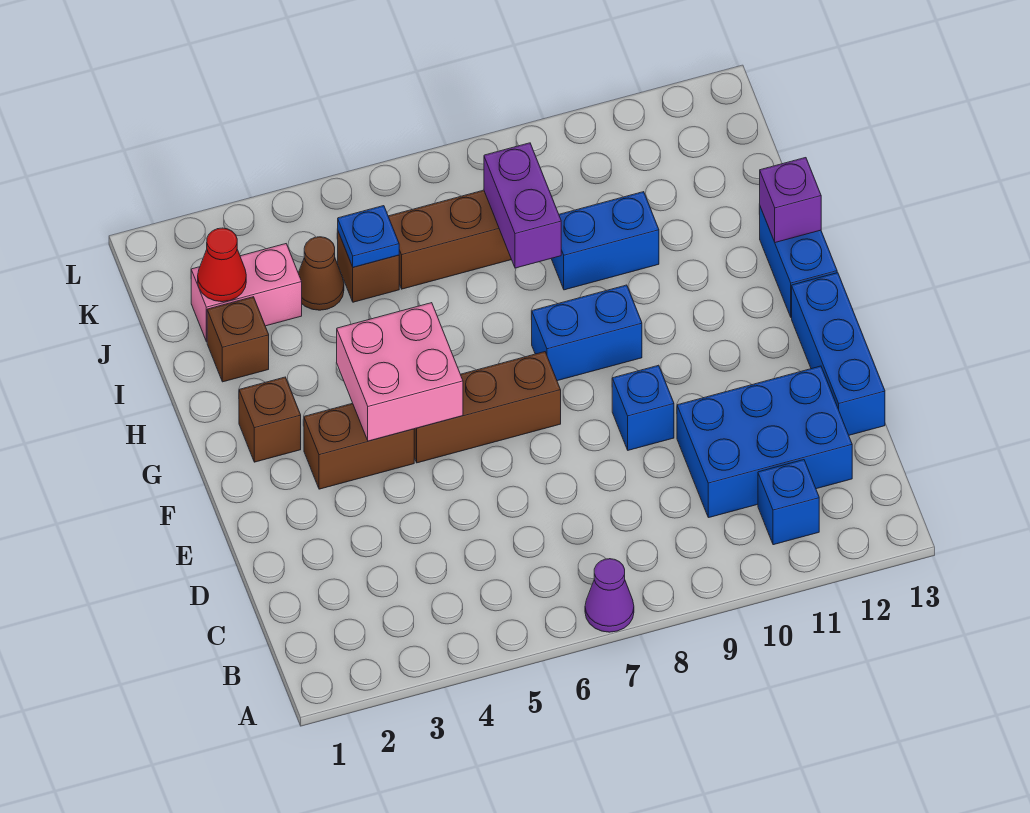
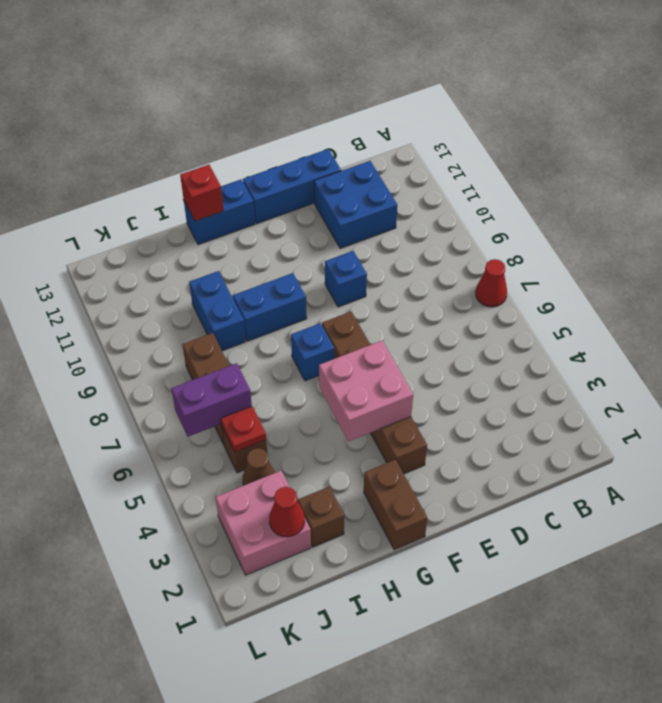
purple 1x1 cone [585,559,634,632] -> red 1x1 cone [476,259,507,307]
blue 1x1 brick [758,460,819,545] -> blue 1x1 brick moved to [291,323,334,381]
blue 2x3 brick [677,366,852,518] -> blue 2x2 brick [314,161,397,249]
brown 1x1 brick [239,377,301,462] -> brown 1x2 brick [364,460,427,550]
blue 1x2 brick [531,285,642,381] -> blue 1x2 brick turned to [233,273,307,341]
purple 1x1 brick [760,158,821,243] -> red 1x1 brick [180,165,223,221]
purple 1x2 brick [484,143,561,268] -> purple 1x2 brick moved to [171,363,252,437]
pink 1x2 brick [191,244,302,342] -> pink 2x2 brick [216,471,311,575]
blue 1x1 plate [338,206,399,267] -> red 1x1 plate [221,406,266,452]

